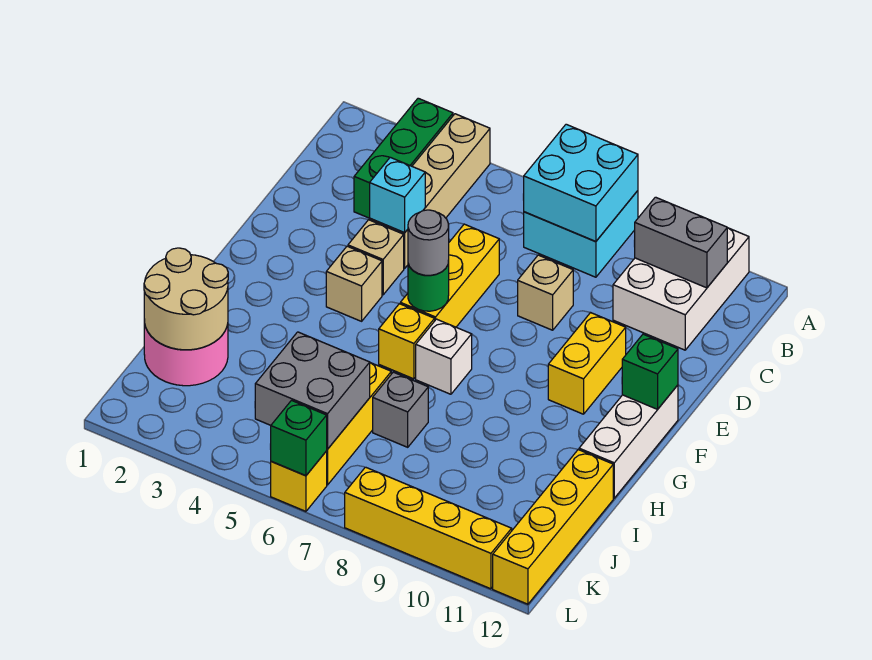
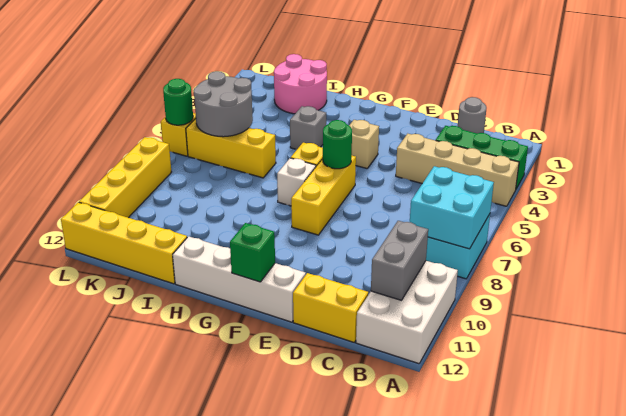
white 2x3 brick [613,228,749,350] -> white 2x3 brick turned to [356,261,458,364]
cyan 1x1 brick [370,157,425,232] -> none
yellow 1x3 brick [400,224,499,327] -> yellow 1x3 brick turned to [291,156,356,235]
tan 1x1 brick [518,255,573,330] -> none
tan 1x1 brick [348,220,404,295] -> none
yellow 1x2 brick [548,313,626,414] -> yellow 1x2 brick moved to [293,273,369,342]
grey 1x1 round brick [408,210,449,275] -> grey 1x1 round brick moved to [458,97,487,133]
white 1x3 brick [579,385,678,498] -> white 1x4 brick [173,236,306,322]
tan 2x2 round brick [144,248,228,350] -> none
grey 1x1 brick [373,372,428,447] -> grey 1x1 brick moved to [290,106,326,149]
grey 2x2 brick [255,332,370,449] -> grey 2x2 round brick [194,71,253,137]
green 1x1 brick [271,401,327,476] -> green 1x1 round brick [163,79,193,125]

